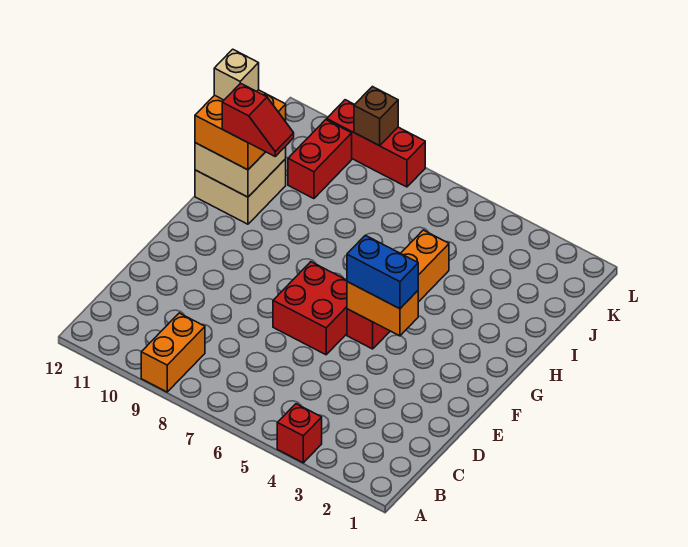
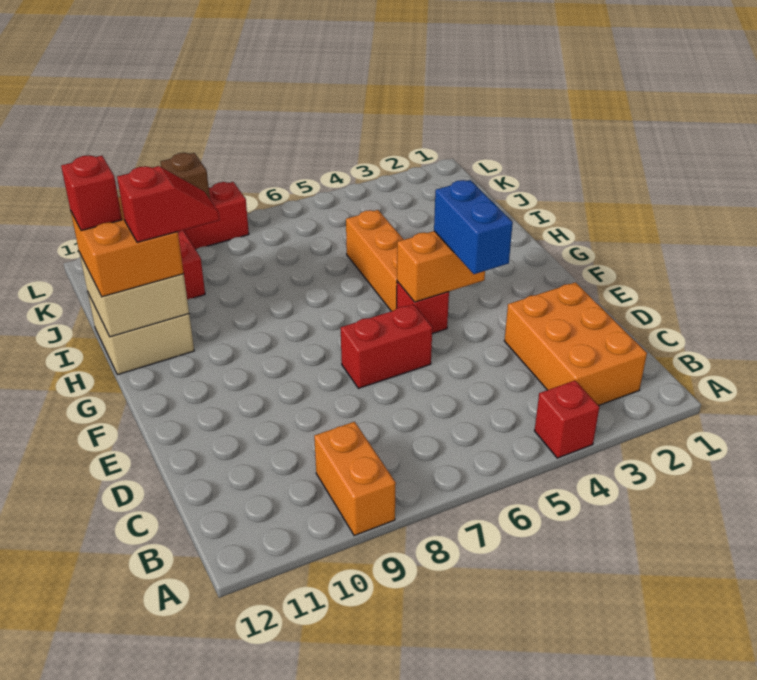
none -> orange 2x3 brick [504,282,647,406]
red 2x2 brick [273,262,347,355] -> red 1x2 brick [341,304,432,388]
blue 1x2 brick [347,235,418,309] -> blue 1x2 brick turned to [434,180,513,274]
tan 1x1 brick [214,49,259,100] -> red 1x1 brick [61,155,122,231]

